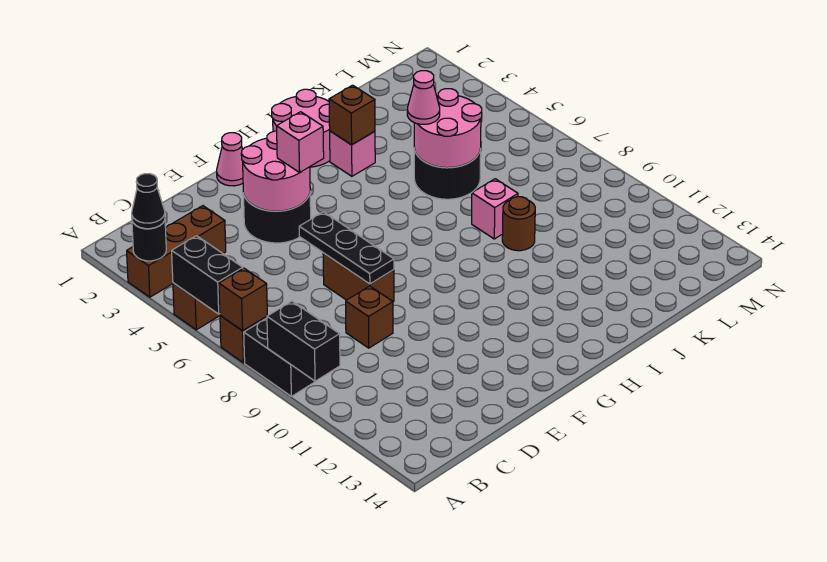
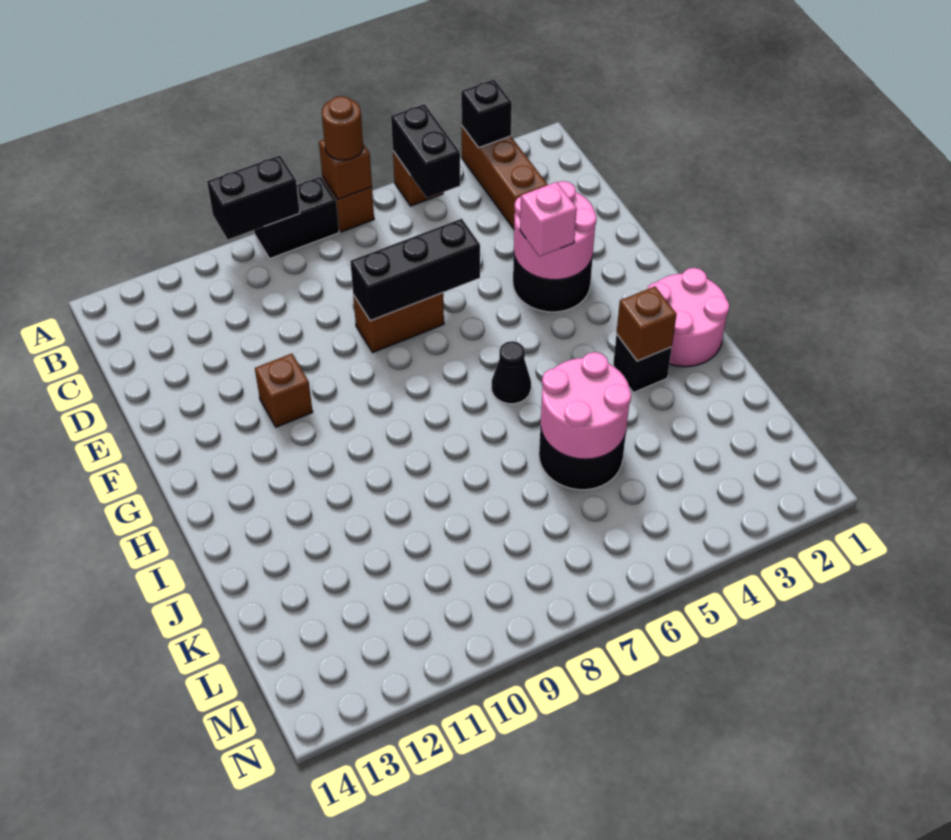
black 1x1 round brick [132,220,166,261] -> black 1x1 brick [461,79,512,148]
black 1x1 cone [132,174,165,229] -> black 1x1 cone moved to [492,341,531,404]
black 1x2 brick [172,236,243,314] -> black 1x2 brick turned to [391,104,460,198]
brown 1x1 brick [346,286,393,348] -> brown 1x1 brick moved to [255,354,313,427]
black 1x3 plate [299,212,394,284] -> black 1x3 brick [350,219,480,321]
pink 1x1 cone [217,133,243,186] -> none
pink 1x1 brick [330,131,375,176] -> black 1x1 brick [613,334,672,393]
pink 1x1 cone [407,71,440,124] -> none
pink 1x1 brick [472,179,518,239] -> none
brown 1x1 round brick [502,197,535,251] -> brown 1x1 round brick moved to [322,96,363,160]

